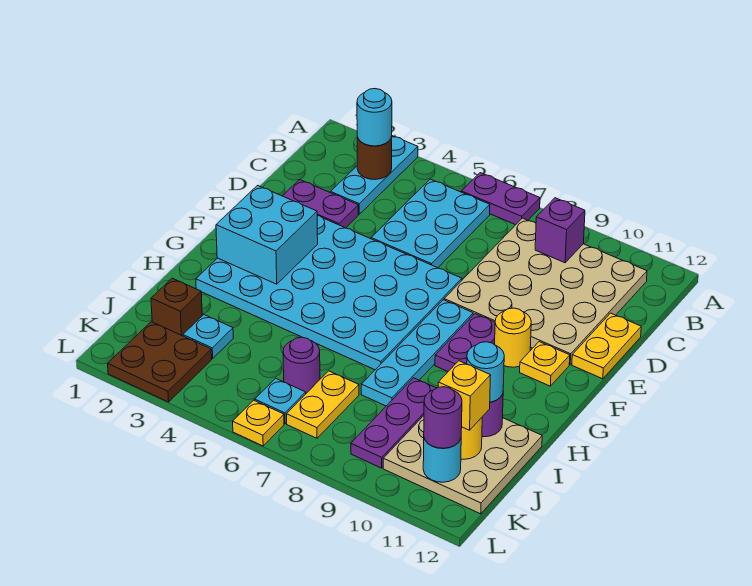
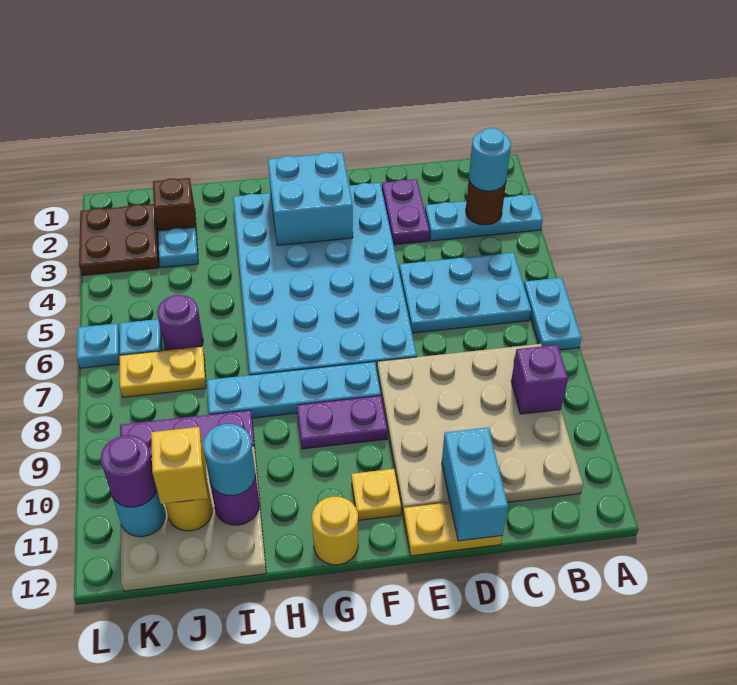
purple 1x2 plate [462,173,540,225] -> cyan 1x2 plate [524,278,581,350]
none -> cyan 1x2 brick [442,427,508,541]
yellow 1x1 round brick [495,308,531,367] -> yellow 1x1 round brick moved to [312,497,358,565]
yellow 1x1 plate [233,400,284,446] -> cyan 1x1 plate [77,323,120,368]

